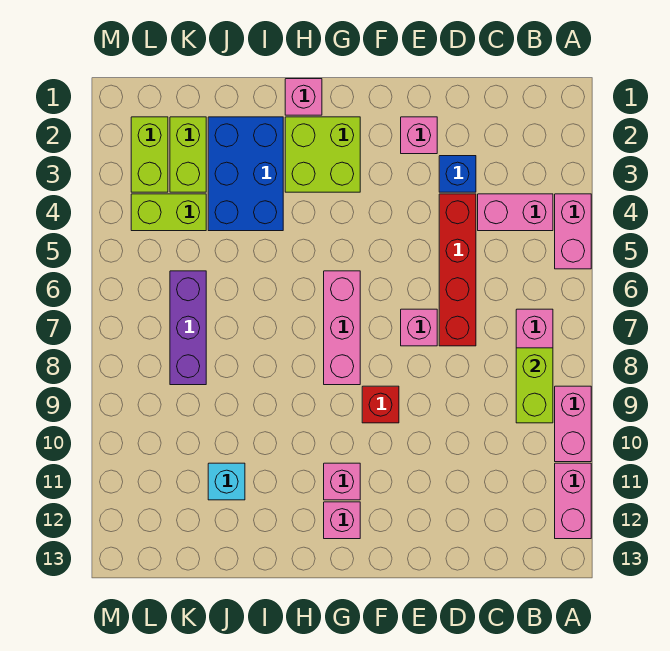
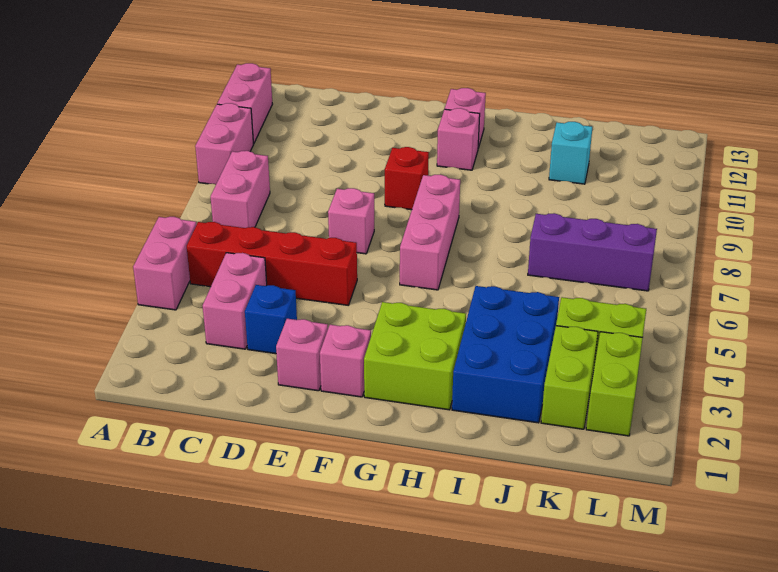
pink 1x2 brick [478,194,553,231] -> pink 1x2 brick turned to [203,253,267,349]
lime 1x2 brick [516,348,553,423] -> none
red 1x4 brick [439,194,476,346] -> red 1x4 brick turned to [187,222,357,305]
pink 1x1 brick [285,79,322,115] -> pink 1x1 brick moved to [320,325,371,397]
purple 1x3 brick [170,271,206,385] -> purple 1x3 brick turned to [528,213,657,291]

